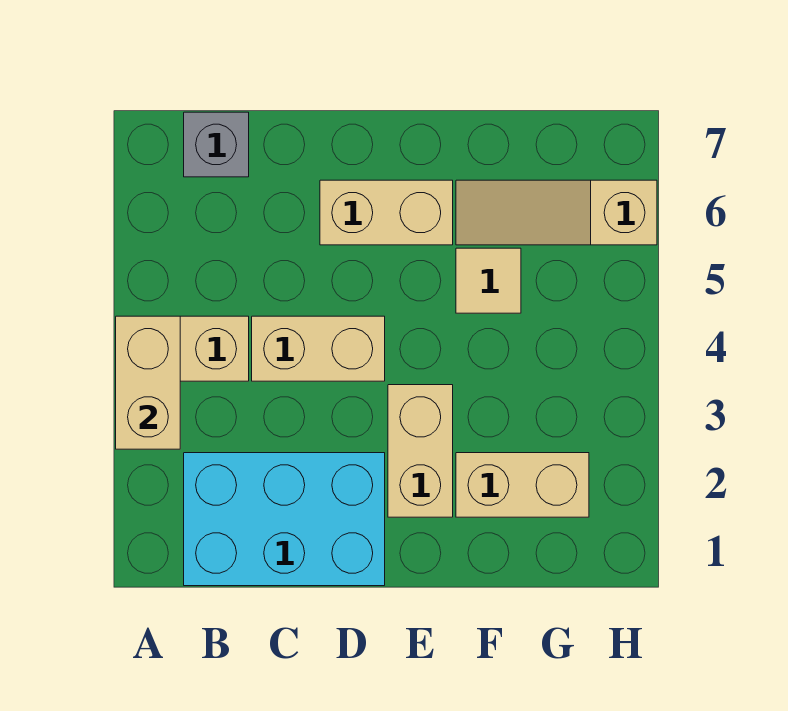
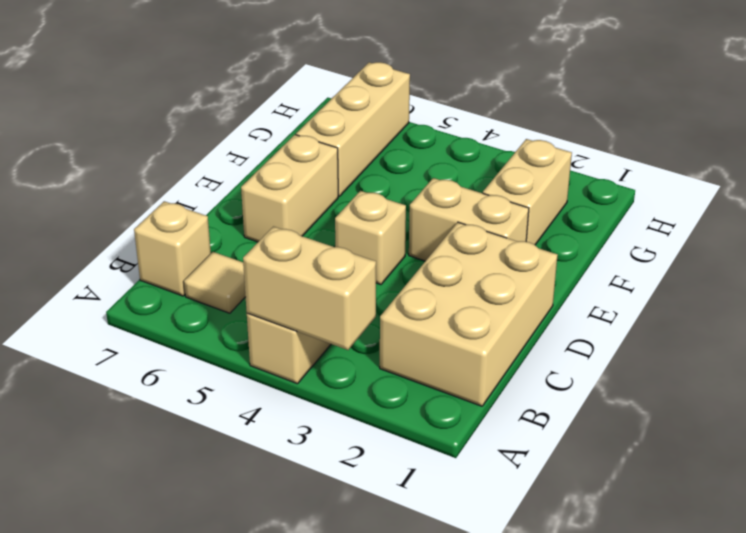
cyan 2x3 brick [184,453,385,586] -> tan 2x3 brick [380,222,558,406]
grey 1x1 brick [184,112,249,177] -> tan 1x1 brick [134,201,211,296]
tan 1x2 brick [252,316,385,381] -> tan 1x1 brick [335,191,406,285]
tan 1x1 tile [456,248,521,313] -> tan 1x1 tile moved to [184,252,246,313]
tan 1x3 slope [456,180,657,245] -> tan 1x3 brick [296,62,410,196]

